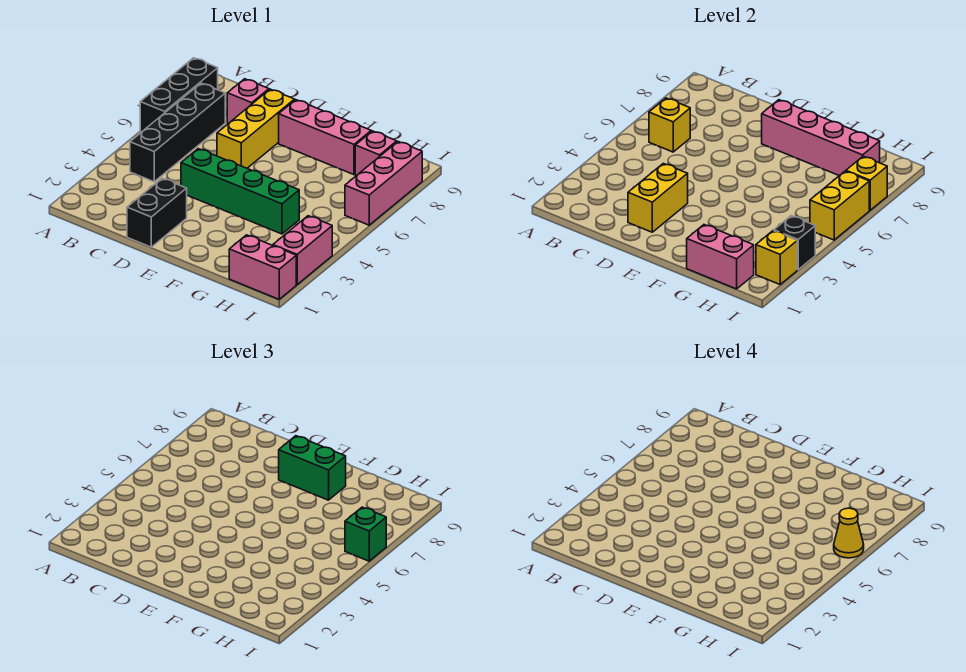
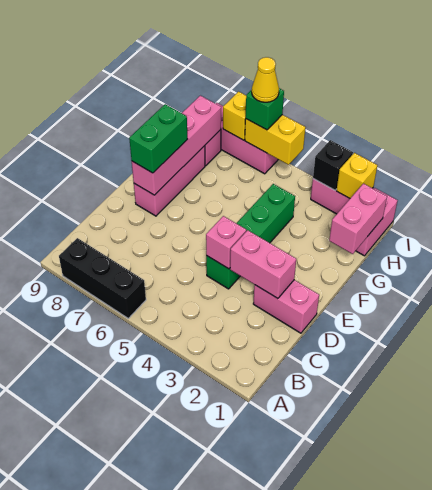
black 1x4 brick [130,83,225,182] -> none
yellow 1x1 brick [649,98,690,152] -> none
pink 1x1 brick [227,79,269,123] -> pink 1x1 brick moved to [206,216,246,269]
black 1x2 brick [127,178,187,247] -> pink 1x2 brick [253,280,319,333]
yellow 1x2 brick [628,163,688,232] -> pink 1x2 brick [230,230,296,298]
yellow 1x3 brick [217,89,295,168] -> none

